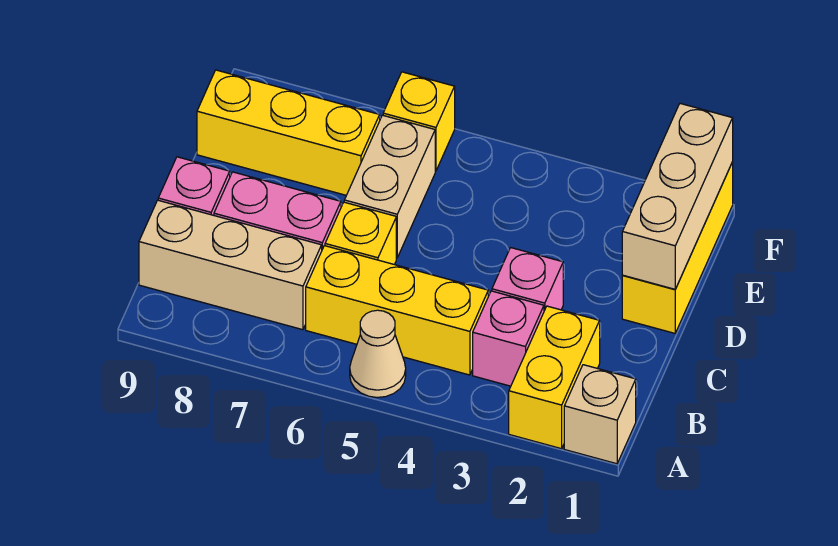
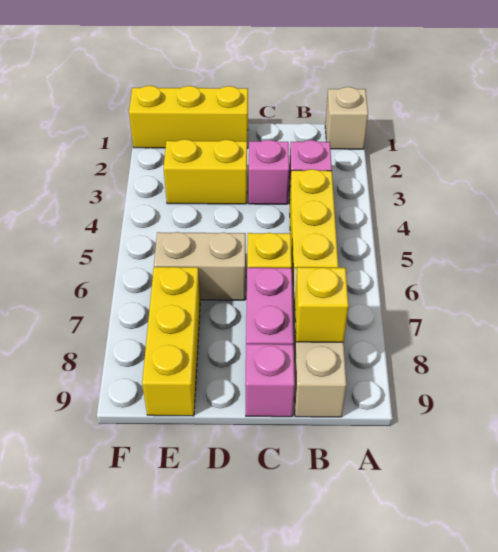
yellow 1x2 brick [509,306,600,449] -> yellow 1x2 brick moved to [164,139,247,204]
tan 1x1 cone [350,310,406,397] -> none
tan 1x3 brick [622,104,733,289] -> none
yellow 1x1 brick [383,72,455,171] -> yellow 1x1 brick moved to [295,267,349,342]

